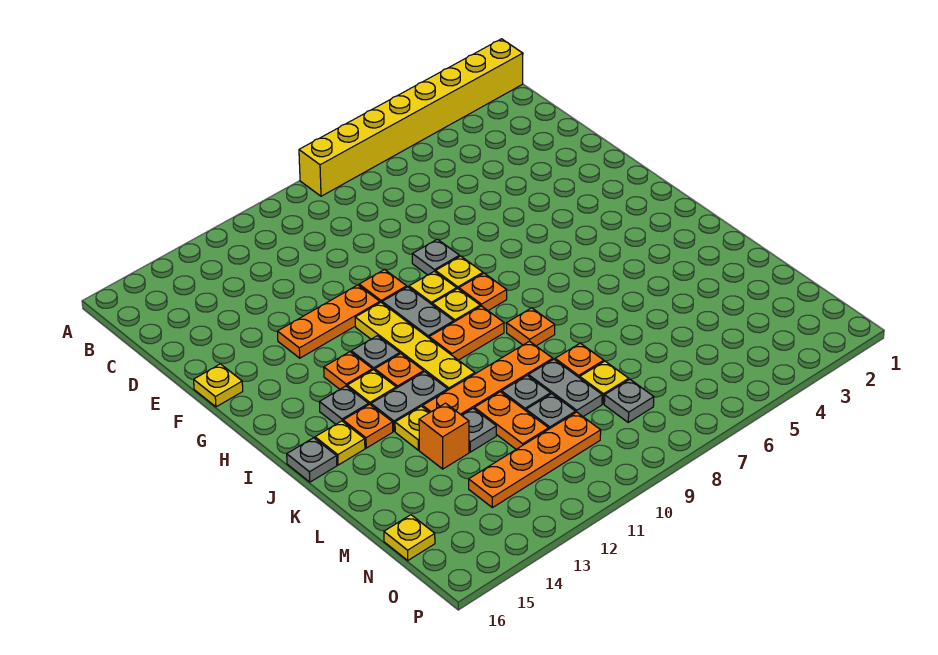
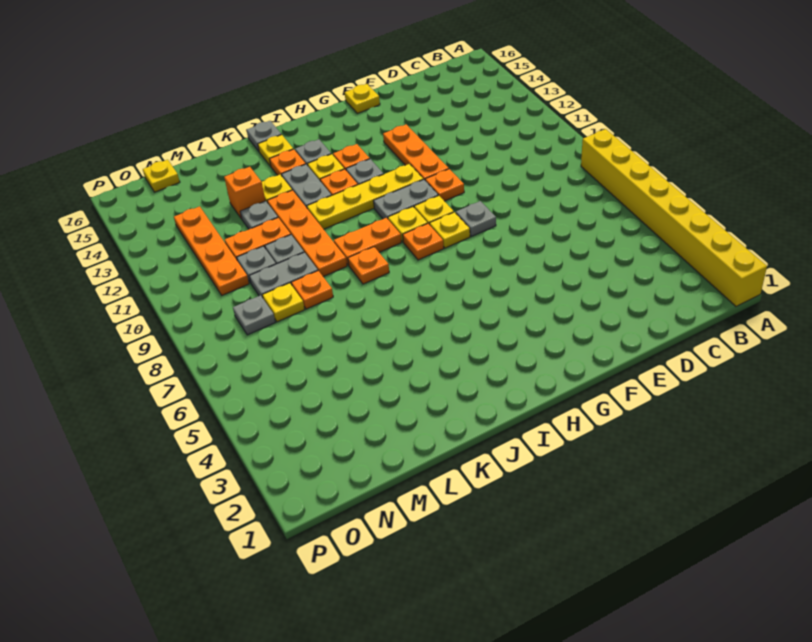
orange 1x2 plate [429,306,504,360] -> orange 1x2 plate turned to [334,218,401,266]

